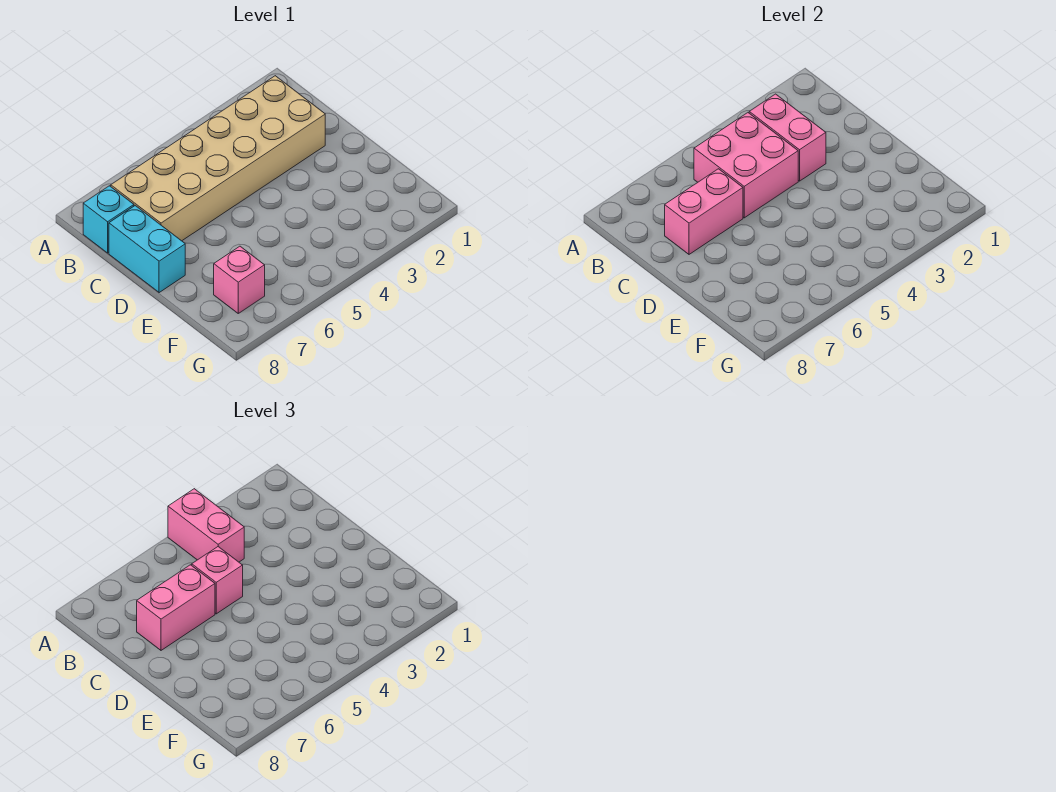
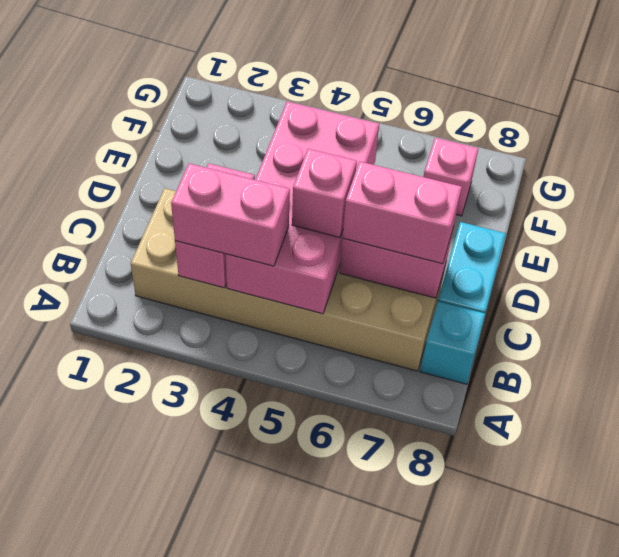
pink 1x2 brick [168,489,244,562] -> pink 1x2 brick turned to [171,163,290,266]
pink 2x2 brick [694,113,798,218] -> pink 2x4 brick [225,102,379,314]

